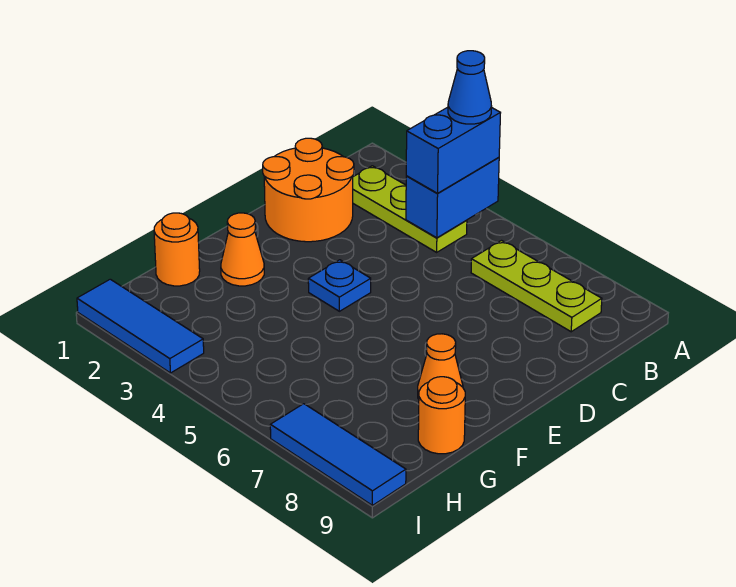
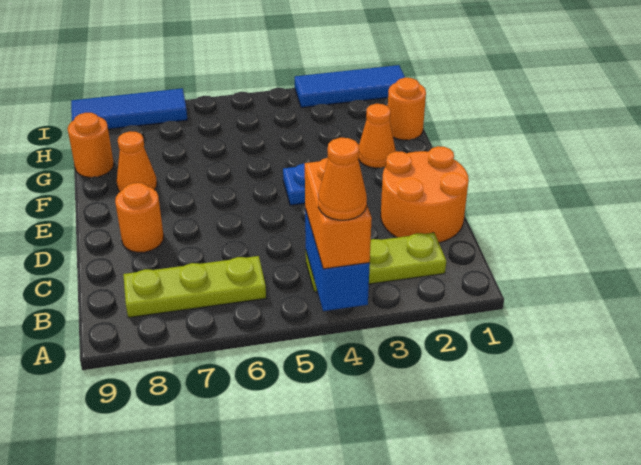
blue 1x2 brick [406,107,500,194] -> orange 1x2 brick [305,158,372,269]
blue 1x1 cone [448,51,492,124] -> orange 1x1 cone [318,138,367,220]
none -> orange 1x1 round brick [115,183,164,252]

